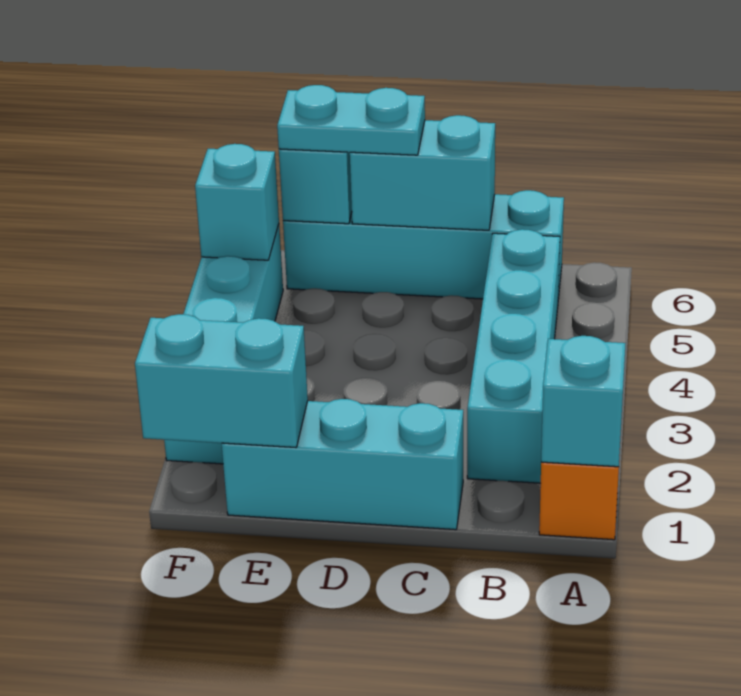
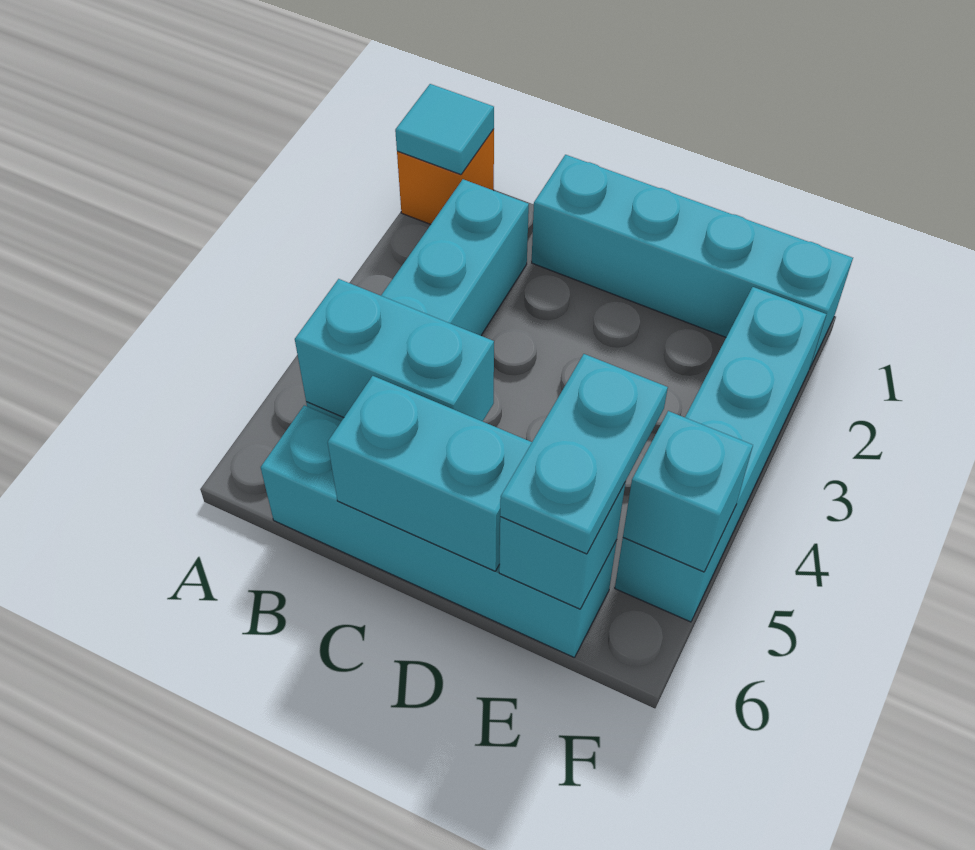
cyan 1x1 brick [541,336,626,467] -> cyan 1x1 tile [395,84,494,175]
cyan 1x3 brick [222,399,463,530] -> cyan 1x4 brick [532,155,853,369]
cyan 1x2 plate [277,85,425,155] -> cyan 1x2 plate turned to [500,354,668,554]
cyan 1x2 brick [135,314,308,447] -> cyan 1x2 brick moved to [295,279,494,421]

